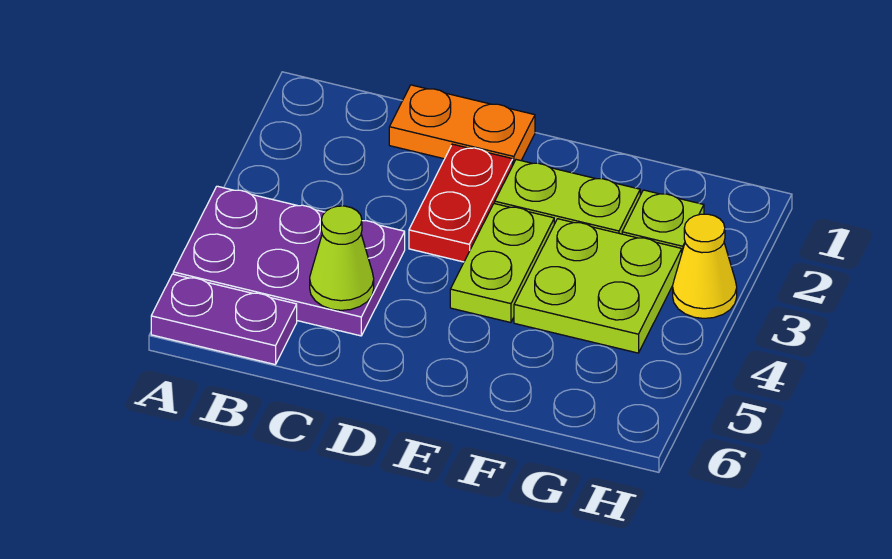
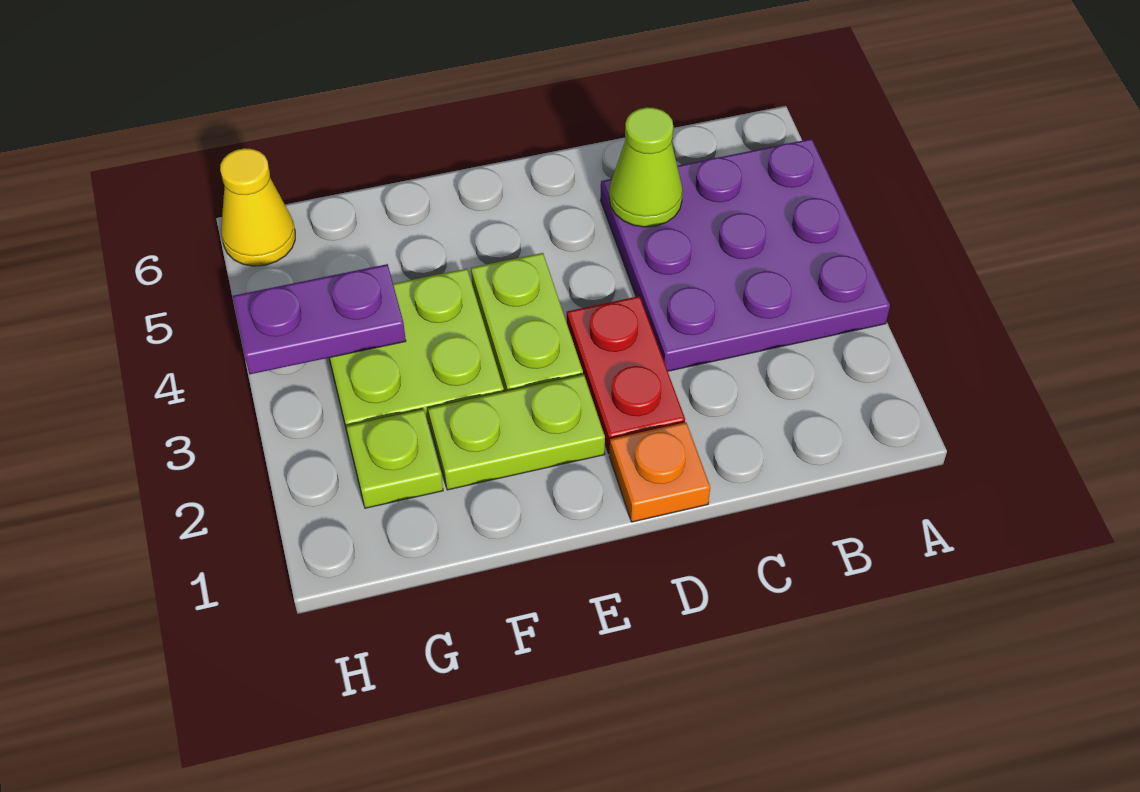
purple 2x3 plate [173,186,405,336] -> purple 3x3 plate [600,139,890,371]
purple 1x2 plate [151,274,297,364] -> purple 1x2 plate moved to [233,264,406,374]
orange 1x2 plate [389,85,535,164] -> orange 1x1 plate [609,422,710,522]
yellow 1x1 cone [673,214,737,318] -> yellow 1x1 cone moved to [220,148,295,266]

